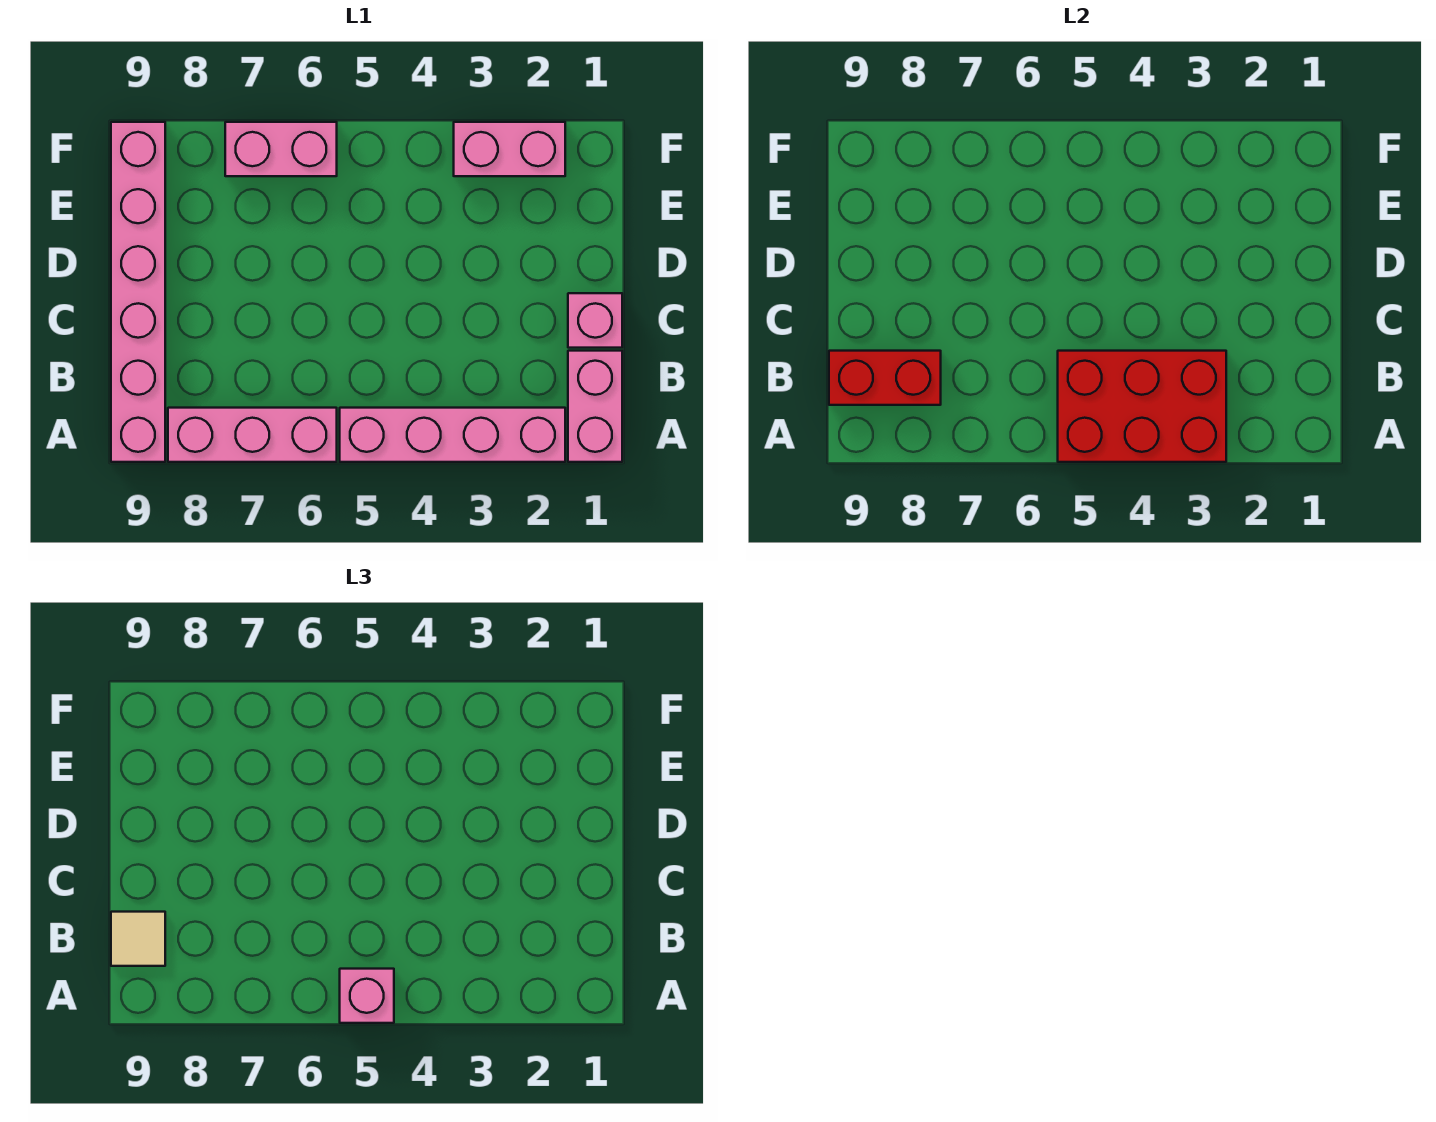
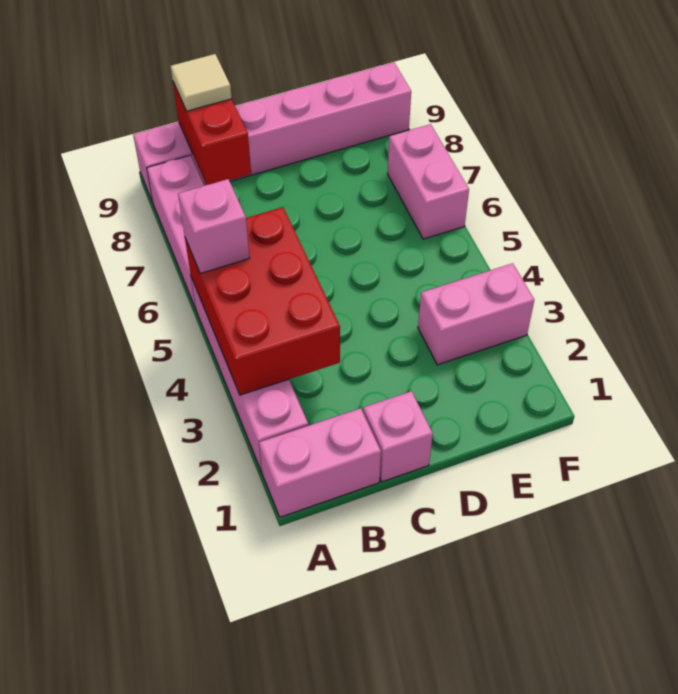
pink 1x2 brick [454,122,565,176] -> pink 1x2 brick turned to [418,263,534,365]

